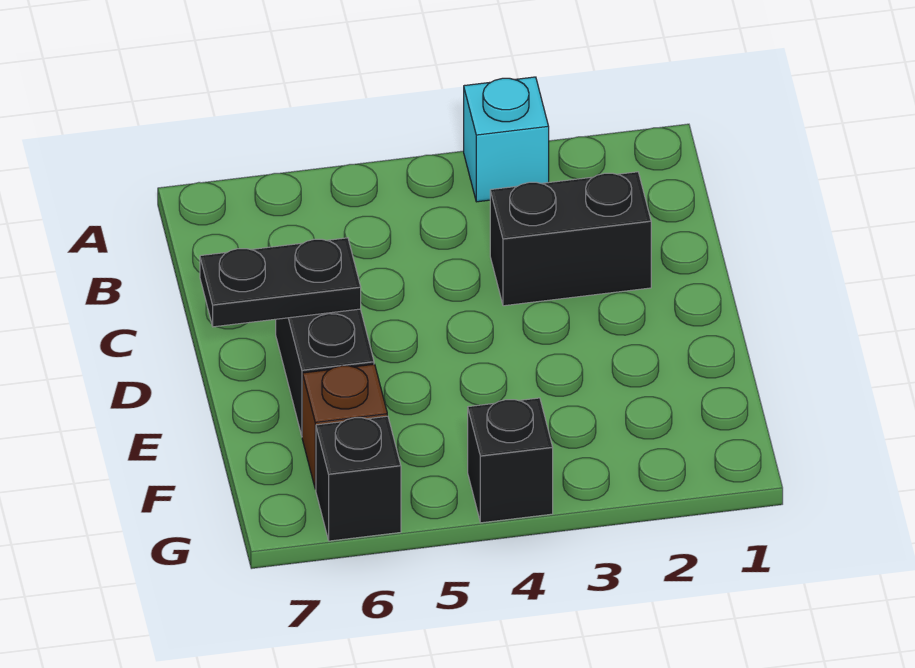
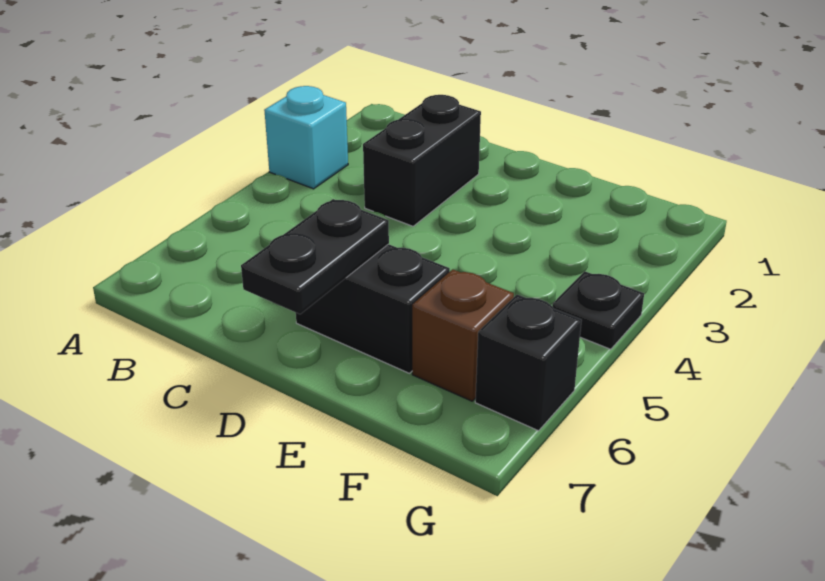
black 1x1 brick [468,398,553,523] -> black 1x1 plate [552,271,644,349]

